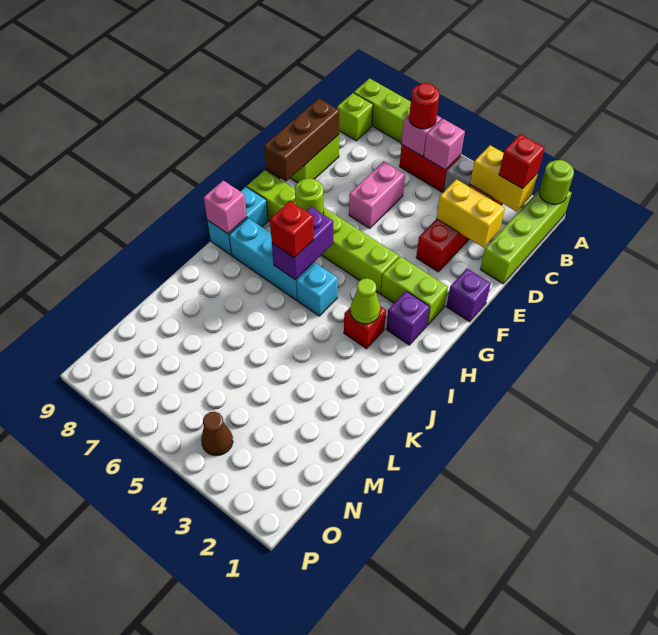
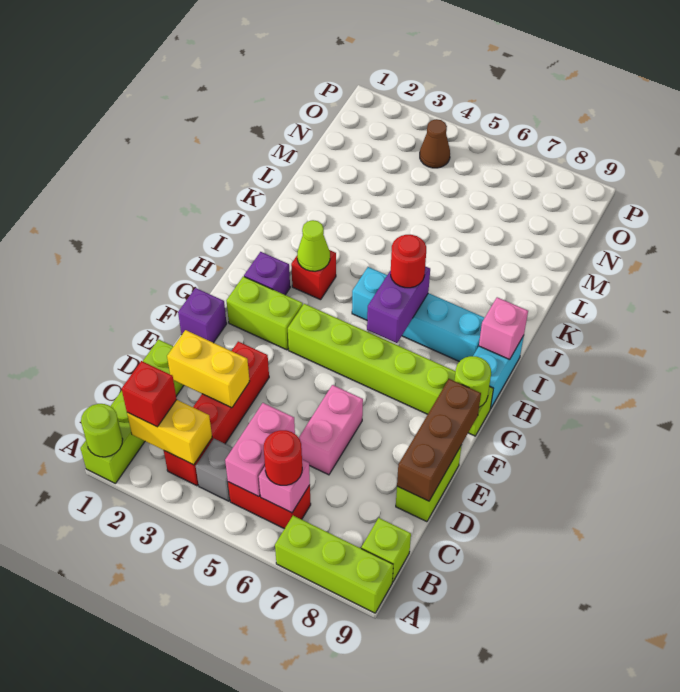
pink 1x1 brick [424,119,465,170] -> pink 1x2 brick [225,403,295,497]
lime 1x1 round brick [295,178,324,214] -> lime 1x1 round brick moved to [454,356,491,407]
red 1x1 brick [270,201,314,258] -> red 1x1 round brick [391,235,426,288]

